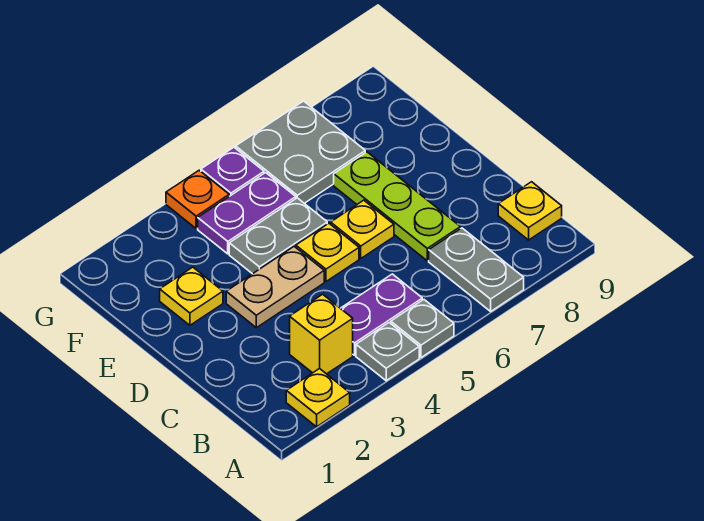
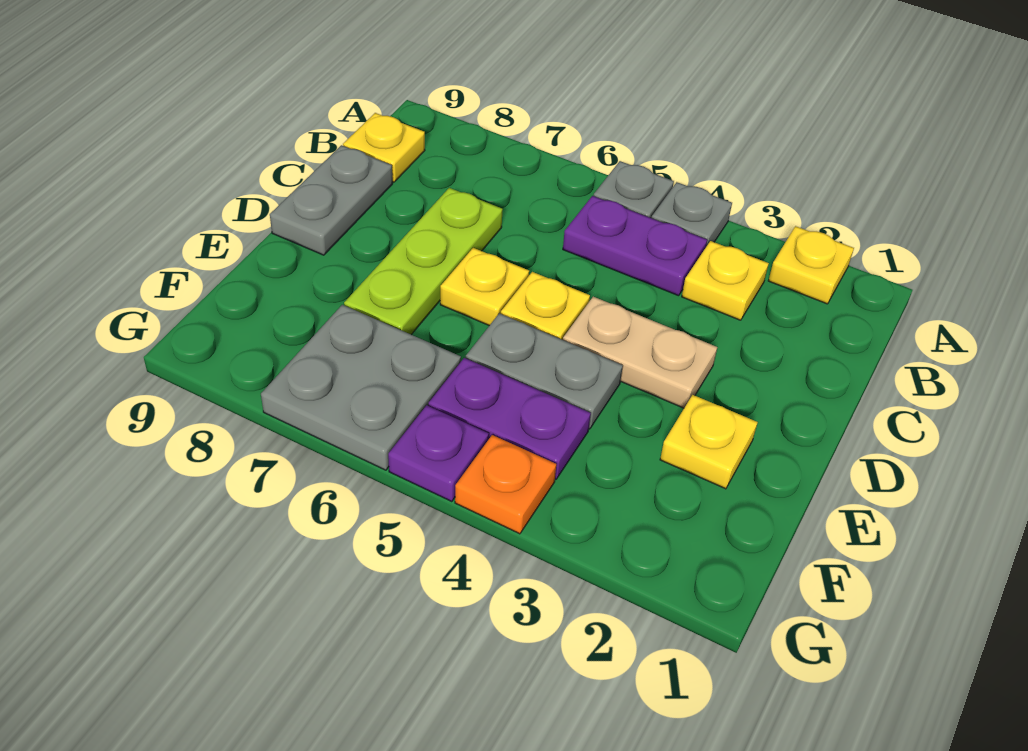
grey 1x2 plate [429,228,524,311] -> grey 1x2 plate moved to [270,145,393,255]
yellow 1x1 brick [290,294,353,374] -> yellow 1x1 plate [682,241,769,320]

